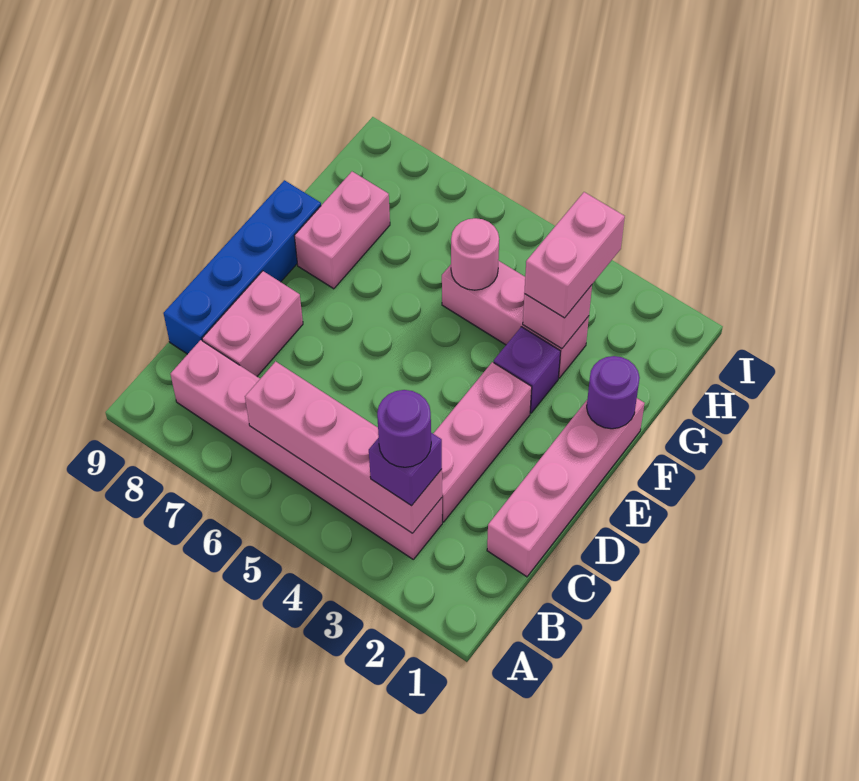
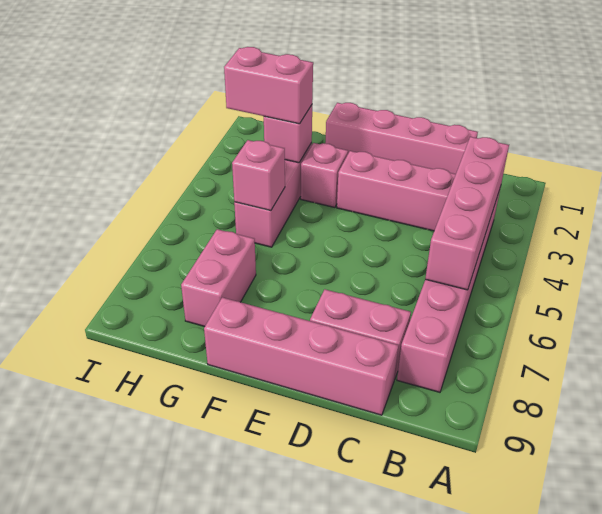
purple 1x1 brick [369,433,442,506] -> none
purple 1x1 round brick [377,390,431,467] -> none
blue 1x4 brick [163,180,321,354] -> pink 1x4 brick [204,297,399,415]
purple 1x1 round brick [587,356,640,429] -> none
purple 1x1 brick [494,327,561,413] -> pink 1x1 brick [301,143,348,208]
pink 1x2 brick [294,172,390,289] -> pink 1x2 brick turned to [181,229,256,327]
pink 1x1 round brick [451,218,499,290] -> pink 1x1 brick [232,140,285,211]

